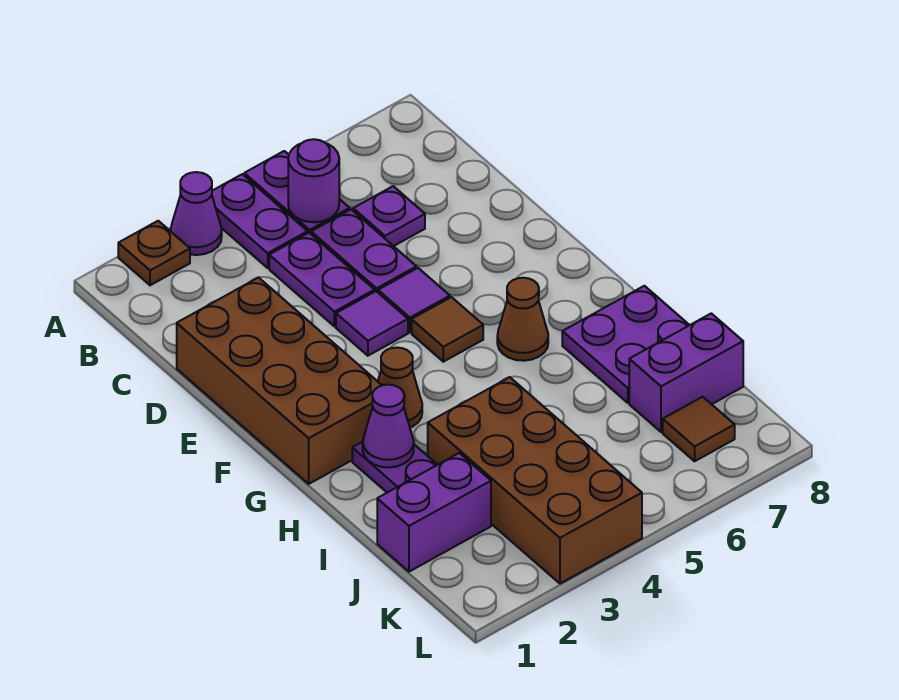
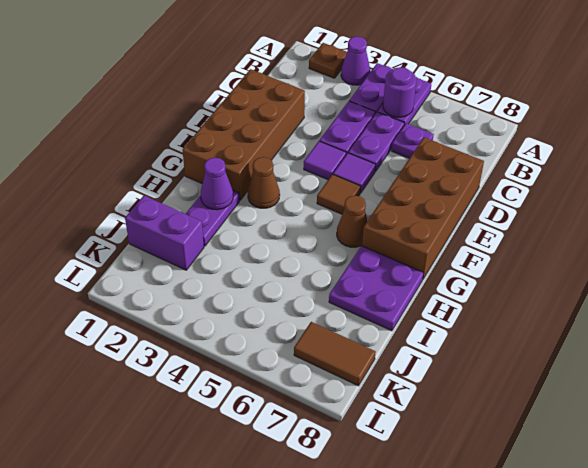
brown 2x4 brick [428,377,642,584] -> brown 2x4 brick moved to [362,137,484,279]
purple 1x2 brick [629,313,743,432] -> none
brown 1x1 tile [663,397,735,461] -> brown 1x2 tile [294,322,376,386]

